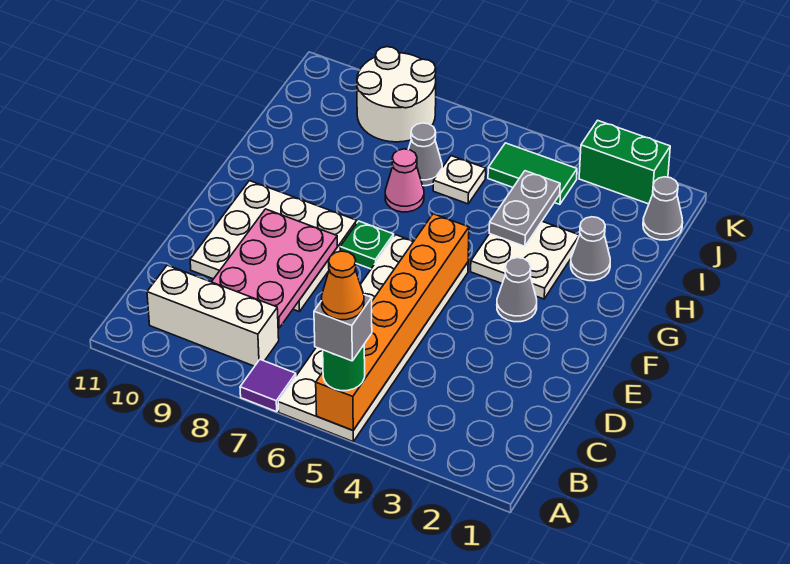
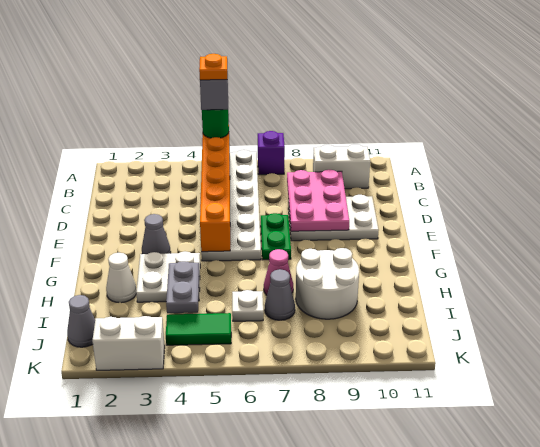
orange 1x1 cone [322,251,364,320] -> orange 1x1 plate [199,54,227,80]
purple 1x1 tile [240,360,296,412] -> purple 1x1 brick [258,131,285,175]
white 1x3 brick [147,265,279,366] -> white 1x2 brick [313,144,370,189]
white 3x3 plate [190,181,357,312] -> white 2x3 plate [288,195,379,241]
green 1x1 plate [340,221,394,269] -> green 1x2 plate [261,213,291,260]
grey 1x1 cone [571,217,610,281] -> white 1x1 cone [106,253,137,303]
white 2x2 round brick [357,47,436,142] -> white 2x2 round brick moved to [296,248,359,319]
green 1x2 brick [579,120,670,204] -> white 1x2 brick [92,316,165,370]

